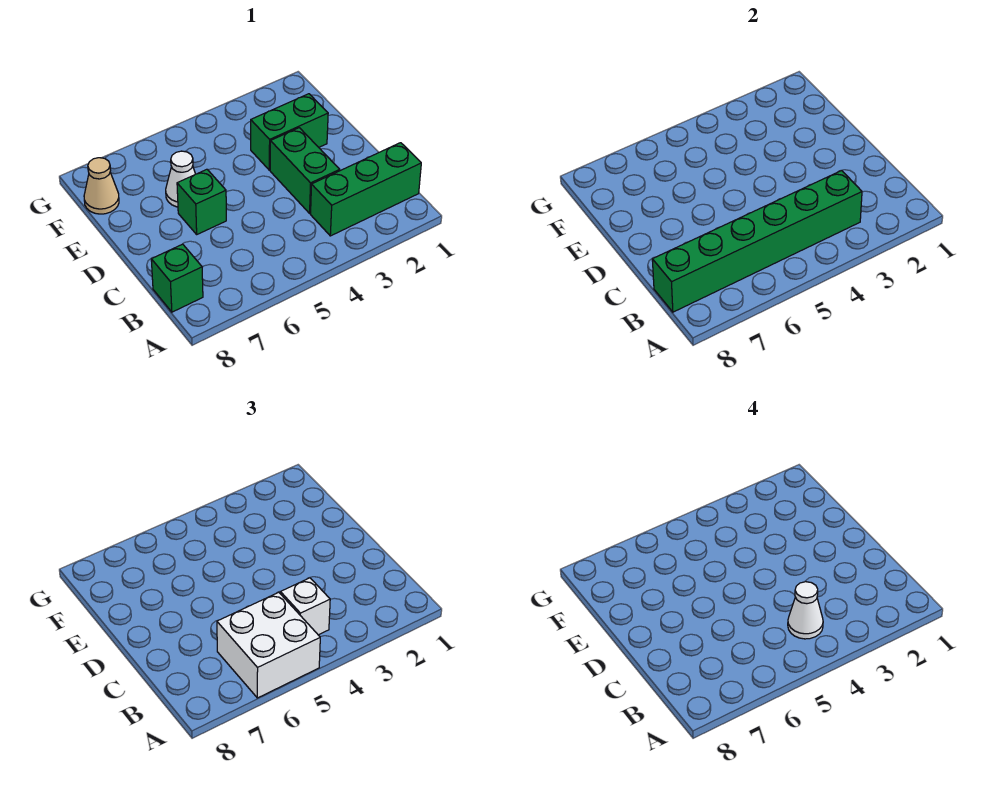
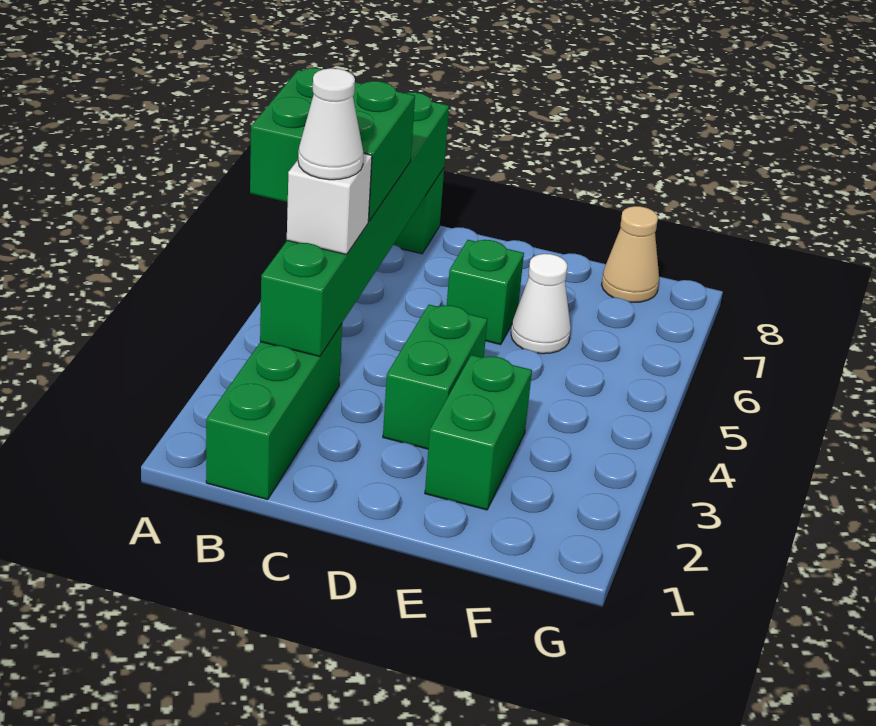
white 2x2 brick [217,592,320,698] -> green 2x2 brick [250,68,415,221]
green 1x2 brick [270,128,340,213] -> green 1x2 brick turned to [383,305,488,449]

